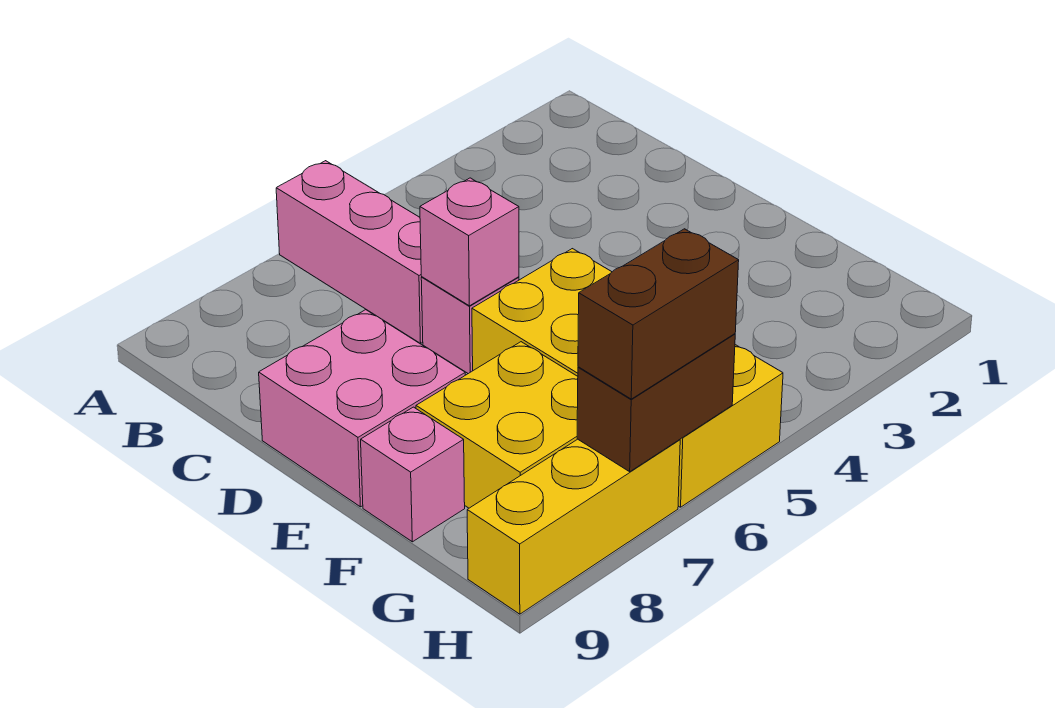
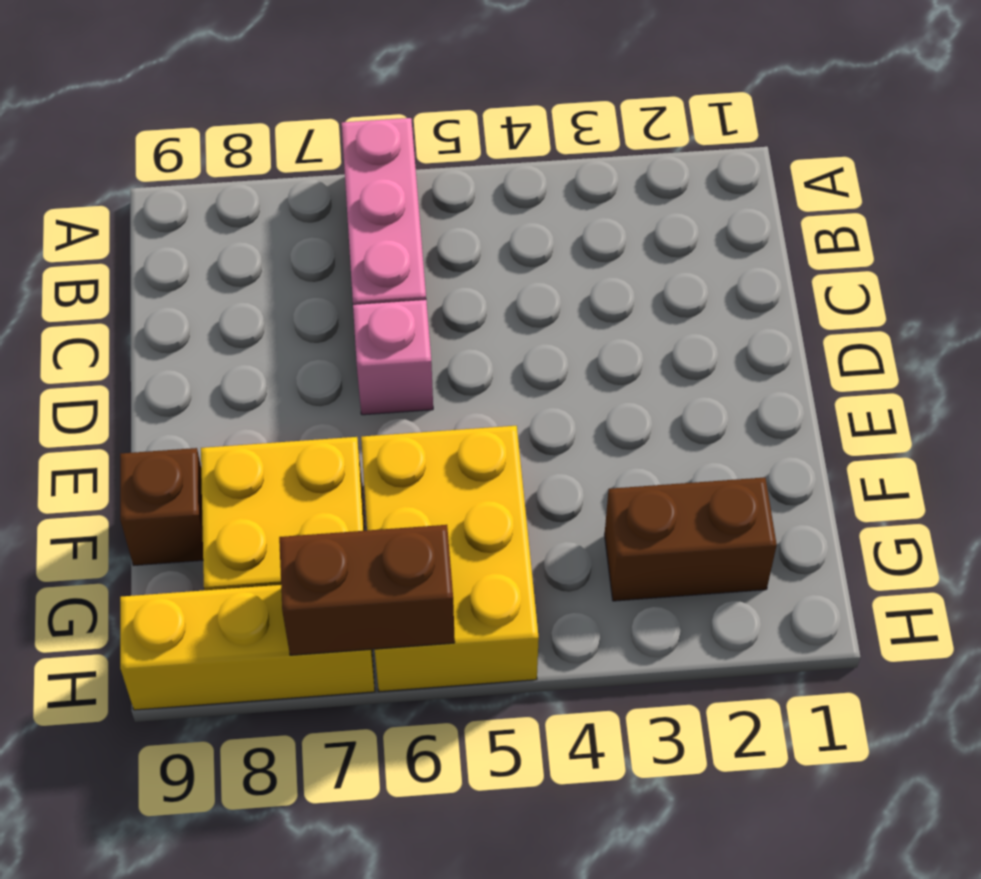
pink 1x1 brick [420,178,519,306] -> none
pink 2x2 brick [259,310,465,507] -> none
yellow 2x4 brick [472,249,783,507] -> yellow 2x3 brick [361,426,539,692]
pink 1x1 brick [361,407,465,542] -> brown 1x1 brick [120,448,203,566]
brown 1x2 brick [578,229,739,399] -> brown 1x2 brick moved to [604,477,777,601]

